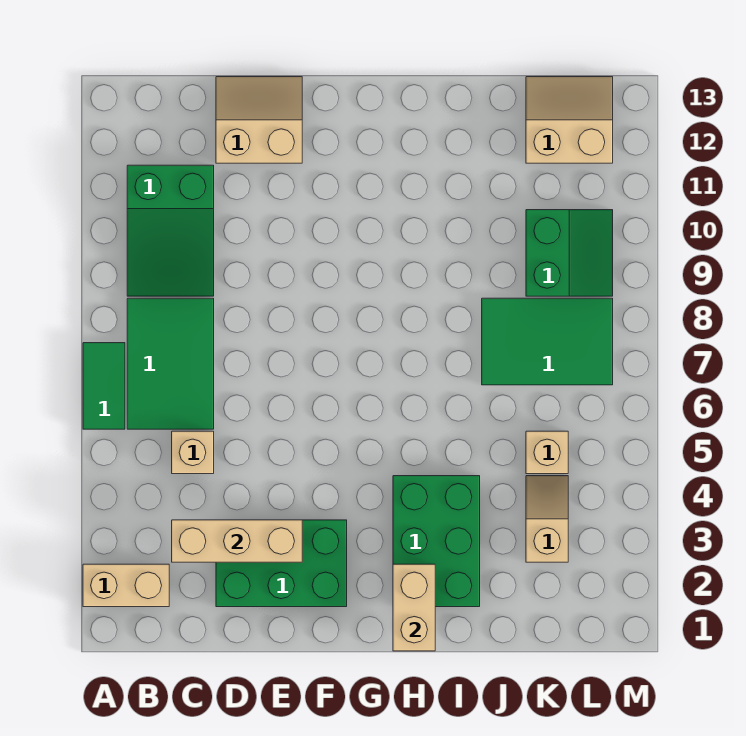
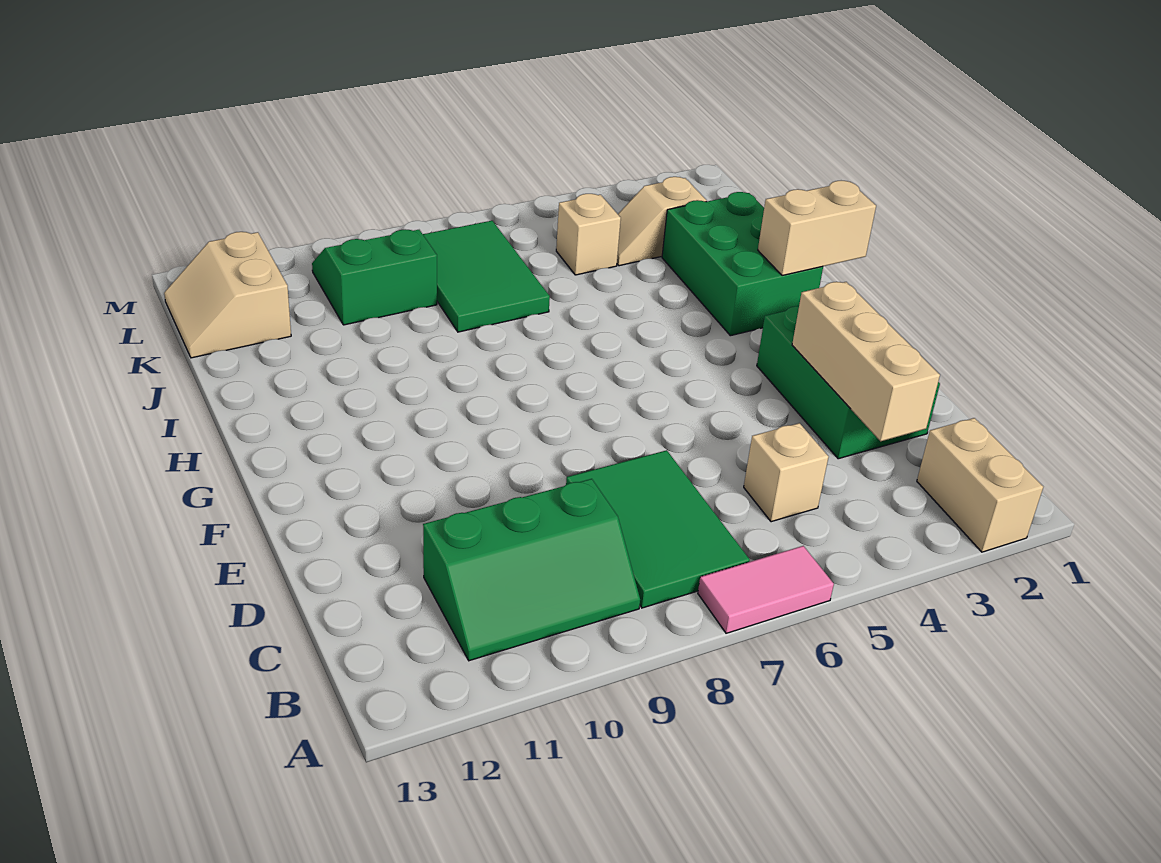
green 1x2 tile [83,343,125,429] -> pink 1x2 tile [698,546,834,633]
green 2x3 tile [127,298,214,429] -> green 2x3 tile turned to [566,450,750,608]
green 2x3 slope [127,165,214,296] -> green 2x3 slope turned to [423,479,640,661]
tan 2x2 slope [216,77,302,163] -> none
green 2x3 brick [393,476,480,607] -> green 2x3 brick turned to [662,192,823,336]

